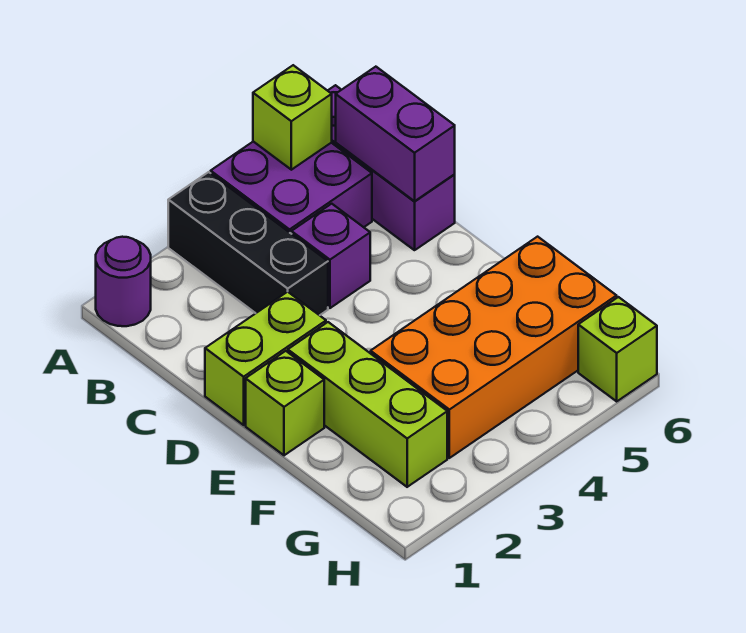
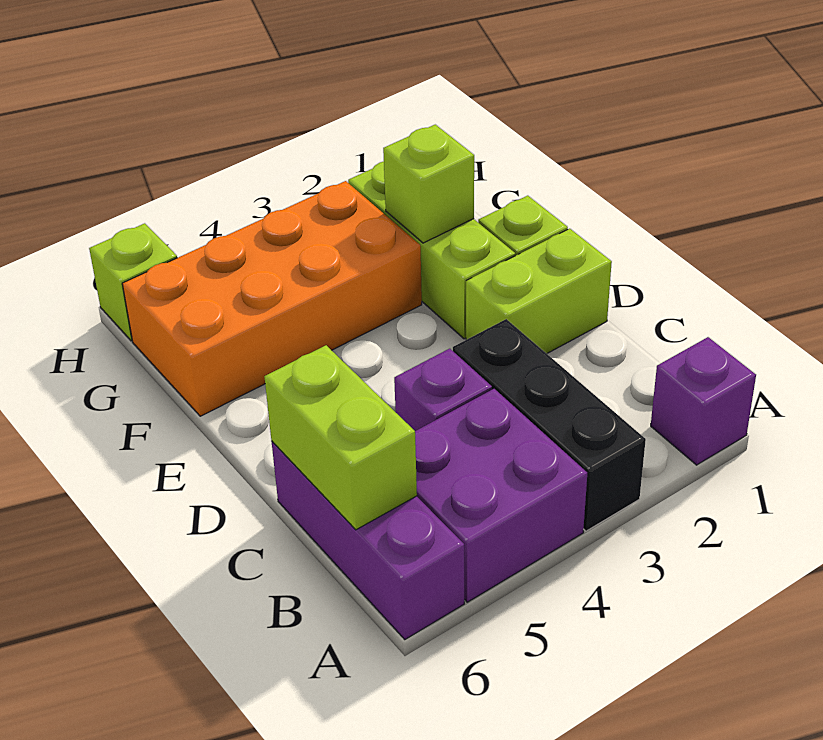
purple 1x1 round brick [96,237,151,326] -> purple 1x1 brick [651,337,756,465]
lime 1x1 brick [253,65,332,170] -> lime 1x1 brick moved to [383,125,474,243]
purple 1x2 brick [336,67,455,201] -> lime 1x2 brick [264,345,417,530]

